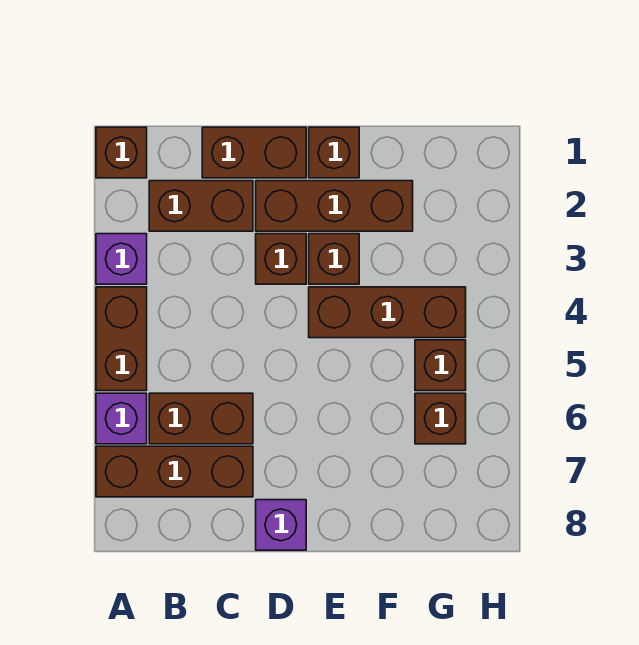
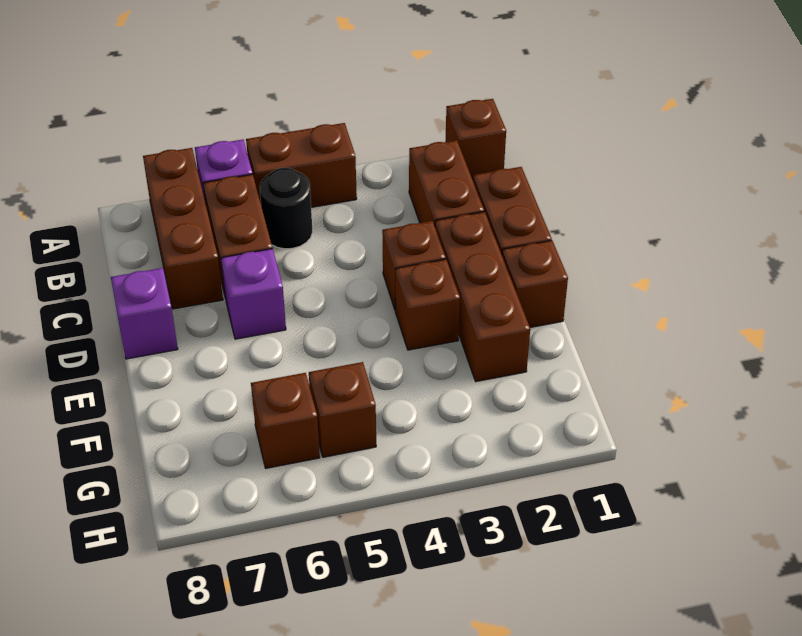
purple 1x1 brick [96,234,147,284] -> purple 1x1 brick moved to [221,249,286,339]
none -> black 1x1 round brick [260,168,313,249]
brown 1x3 brick [309,287,466,338] -> none

